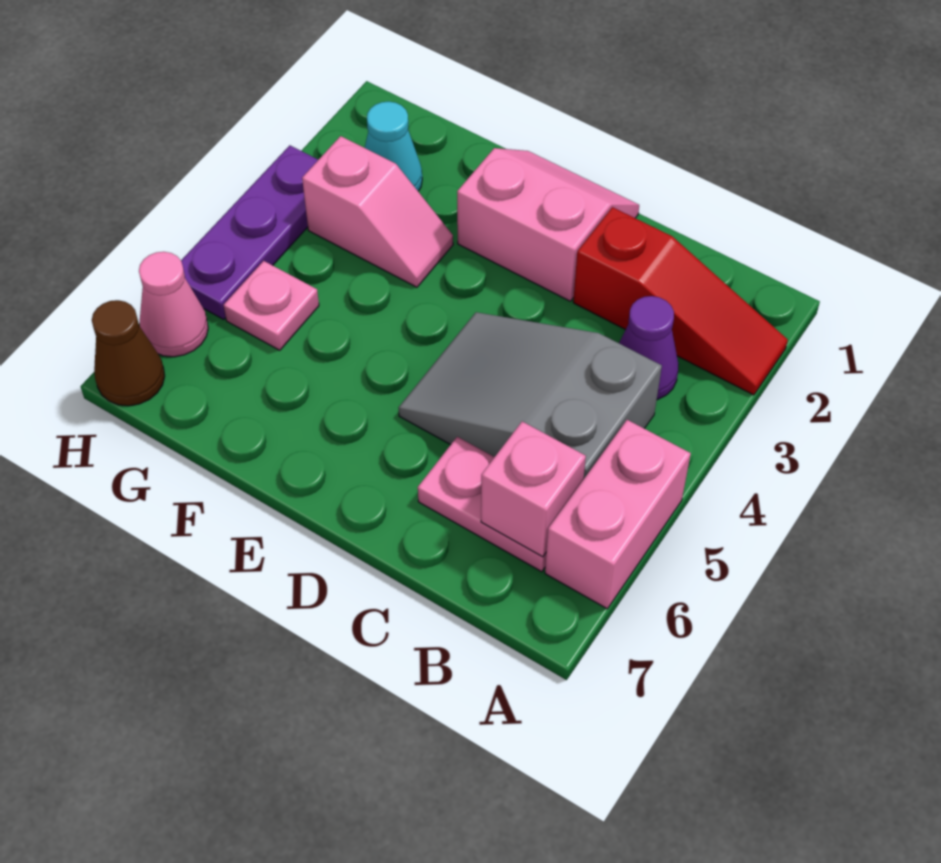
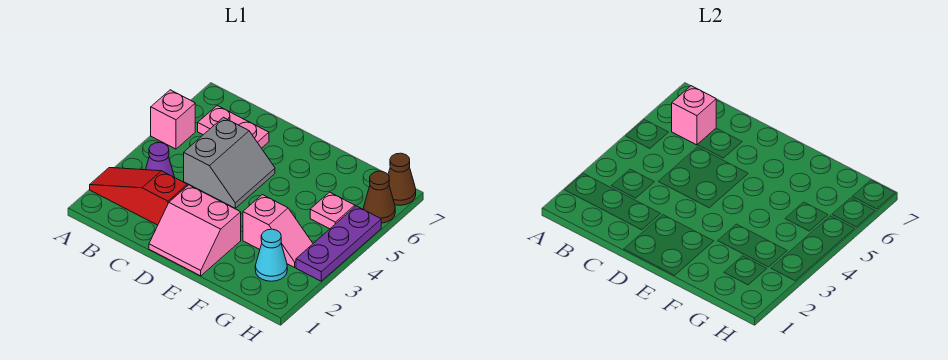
pink 1x2 brick [545,420,691,609] -> pink 1x1 brick [151,90,195,149]
grey 2x3 slope [398,312,662,478] -> grey 2x2 slope [184,117,275,208]
pink 1x2 slope [302,136,453,287] -> pink 1x2 slope turned to [243,195,313,267]
pink 1x1 cone [139,252,208,357] -> brown 1x1 cone [364,171,395,223]

